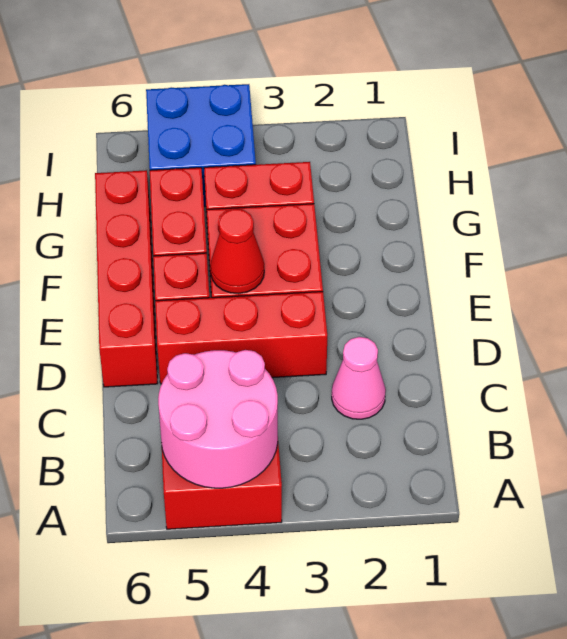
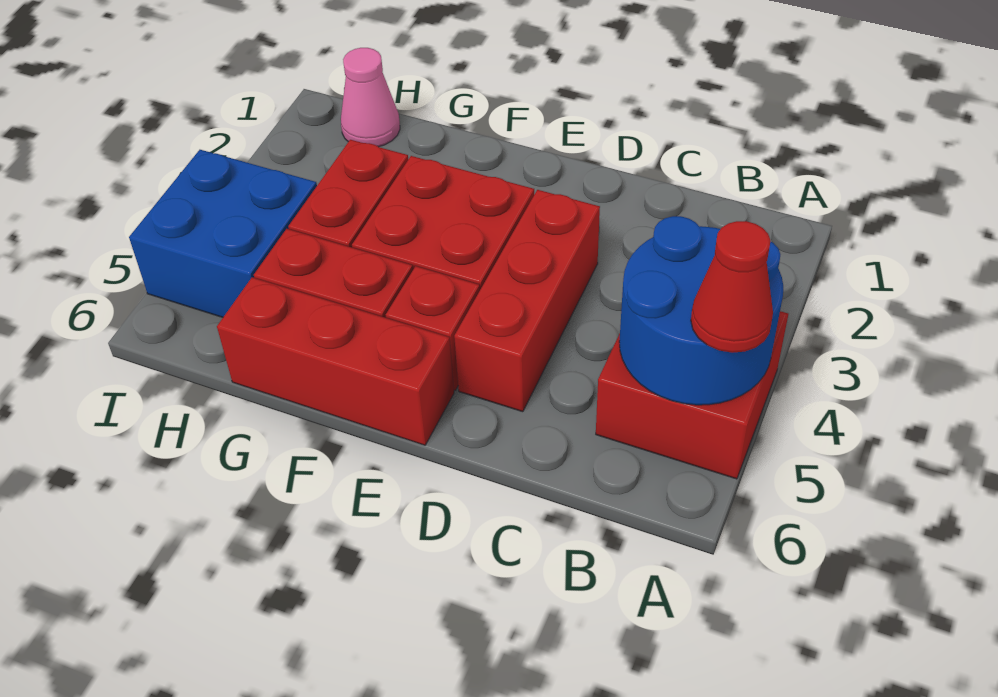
pink 2x2 round brick [158,350,278,488] -> blue 2x2 round brick [619,216,783,405]
pink 1x1 cone [332,337,386,419] -> pink 1x1 cone moved to [341,48,400,147]
red 1x4 brick [95,170,158,387] -> red 1x3 brick [217,277,454,445]
red 1x1 cone [210,209,264,294] -> red 1x1 cone moved to [691,221,773,353]

